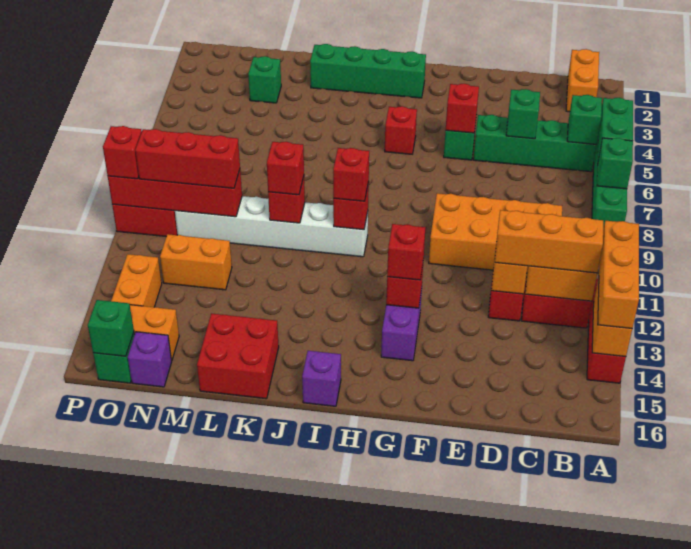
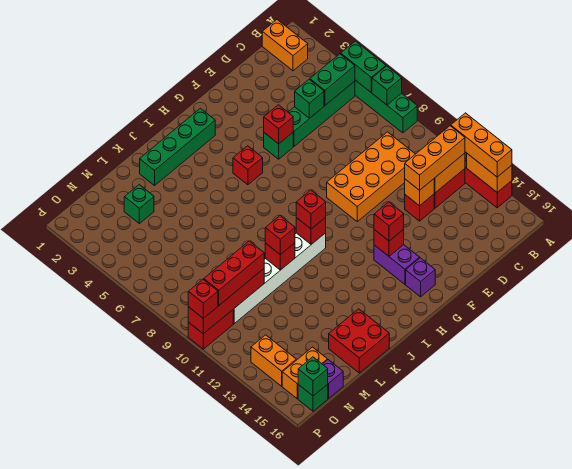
green 1x1 brick [567,95,602,144] -> green 1x2 brick [310,54,355,105]
purple 1x1 brick [302,351,341,406] -> purple 1x1 brick moved to [406,258,435,297]
orange 1x2 brick [160,234,232,290] -> none

